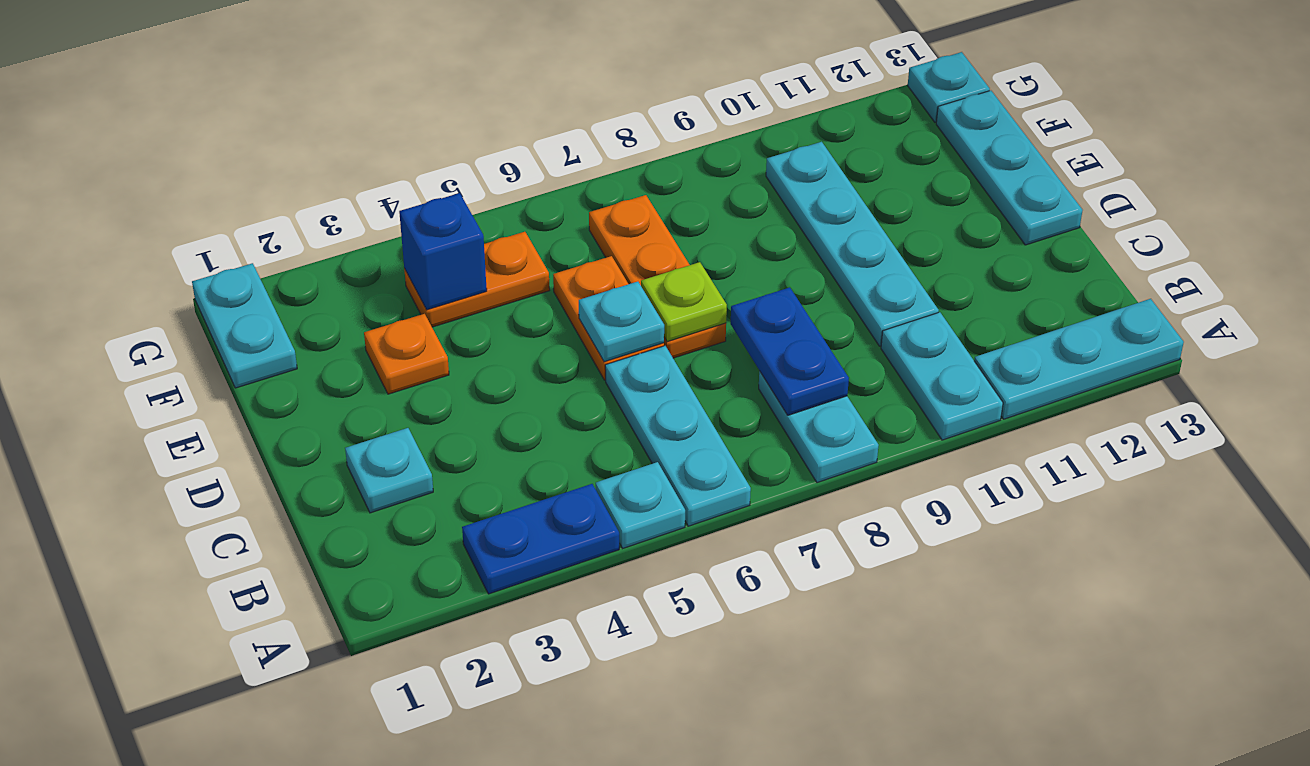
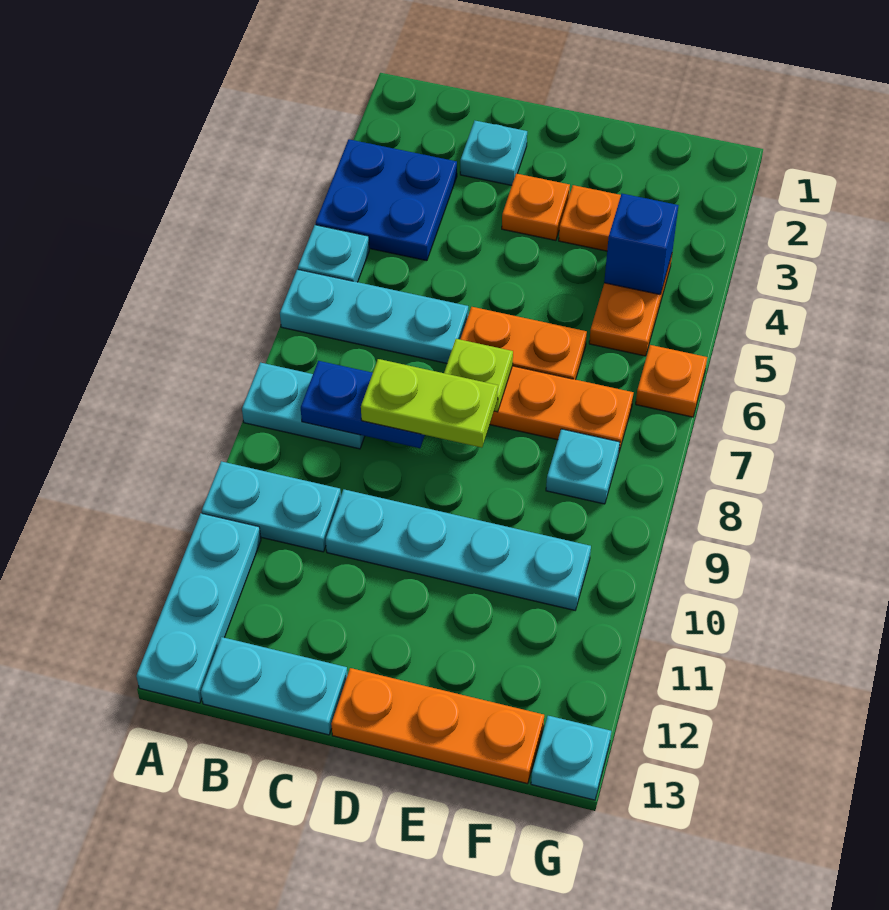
blue 1x2 plate [462,484,619,594] -> blue 2x2 plate [316,139,457,261]
none -> lime 1x2 plate [361,359,498,448]
none -> orange 1x1 plate [502,174,570,240]
cyan 1x1 plate [579,282,664,362] -> cyan 1x1 plate moved to [546,429,620,504]
cyan 1x3 plate [936,91,1083,245] -> orange 1x3 plate [331,668,544,784]
cyan 1x2 plate [192,263,297,388] -> cyan 1x2 plate moved to [201,637,347,735]
none -> orange 1x1 plate [636,345,707,417]

